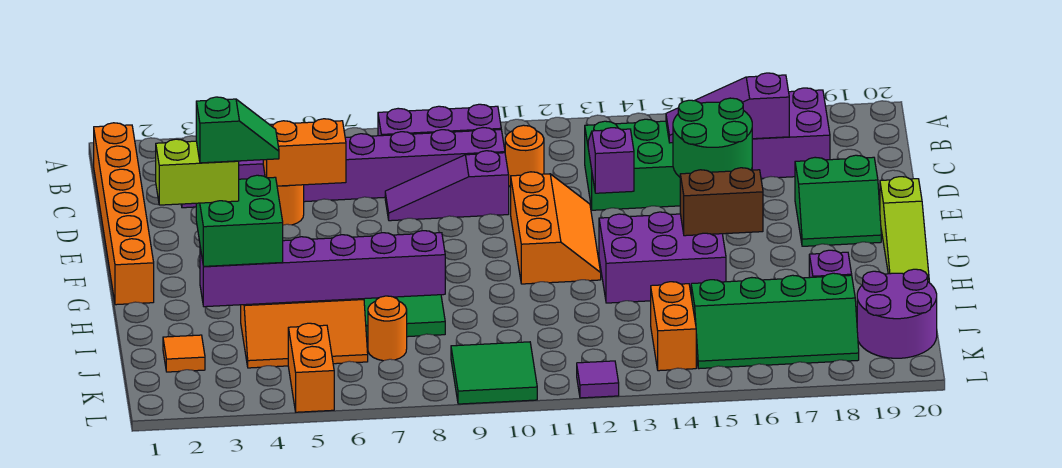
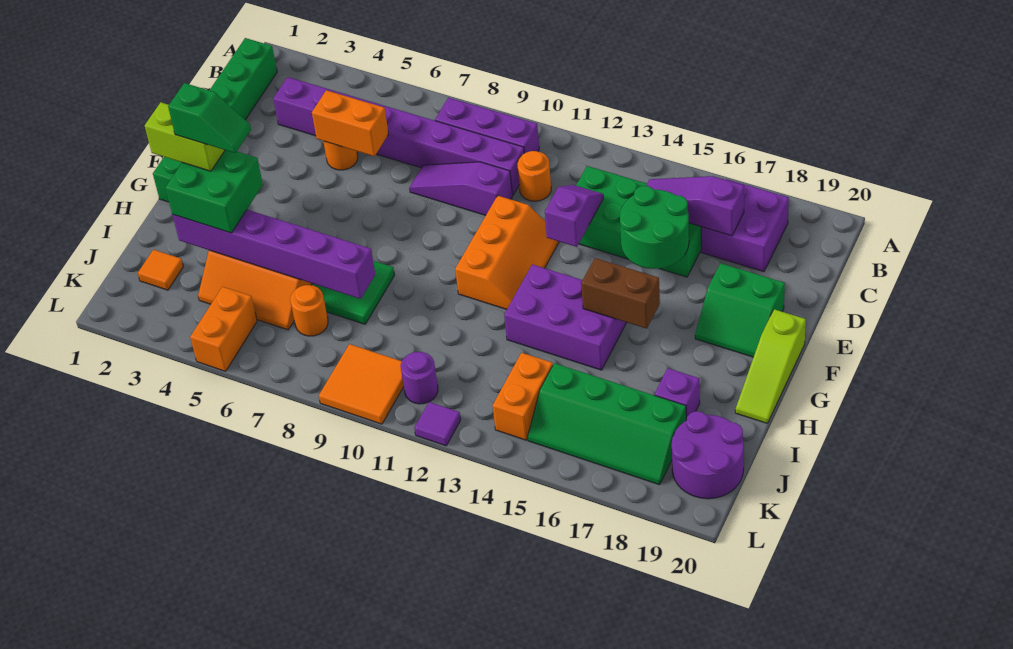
orange 1x6 brick [94,123,154,305] -> green 1x6 brick [153,38,277,202]
green 2x2 tile [451,342,537,404] -> orange 2x2 tile [319,344,404,424]
none -> purple 1x1 round brick [401,352,438,404]

